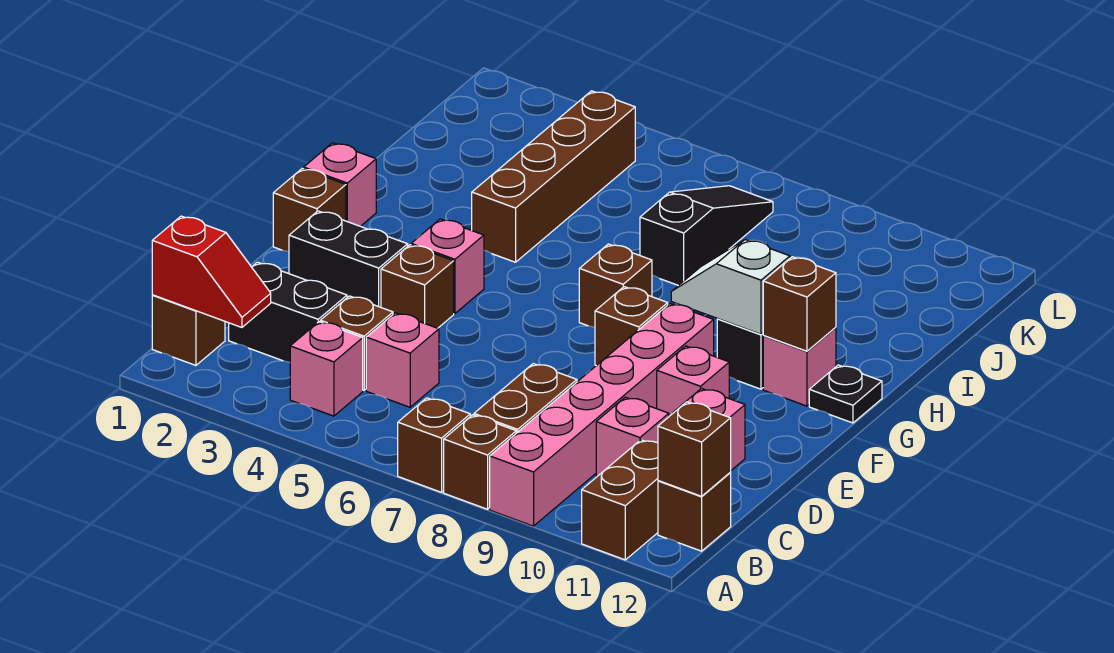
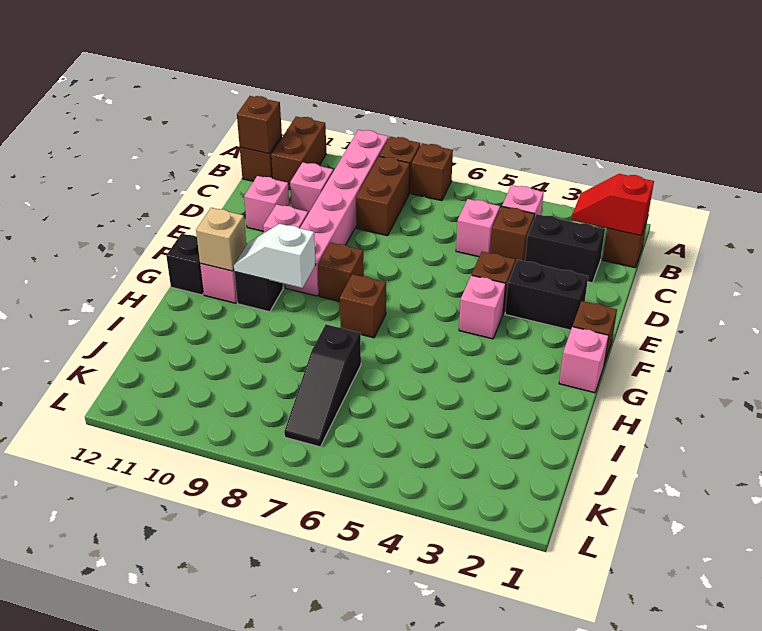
white 1x2 slope [671,240,790,334] -> white 1x2 slope turned to [234,224,316,288]
brown 1x1 brick [763,257,836,351] -> tan 1x1 brick [196,208,246,271]
black 1x1 plate [809,365,882,423] -> black 1x1 brick [166,233,204,295]
brown 1x4 brick [472,91,635,262] -> none

